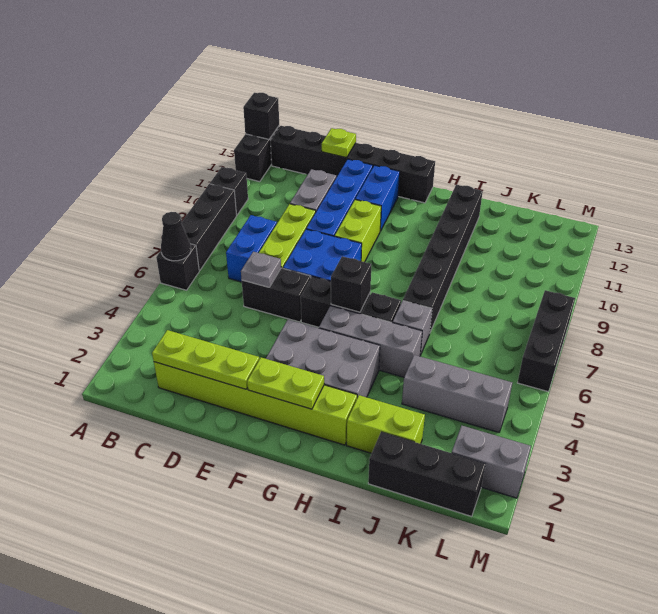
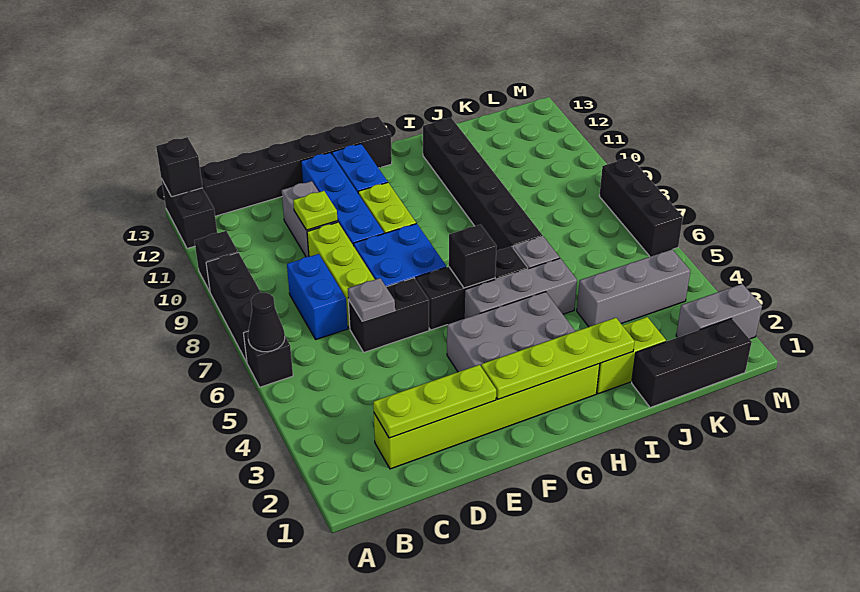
lime 1x1 plate [322,128,356,158] -> lime 1x1 plate moved to [293,191,337,230]
lime 1x2 plate [247,358,324,409] -> lime 1x4 plate [481,318,635,399]

